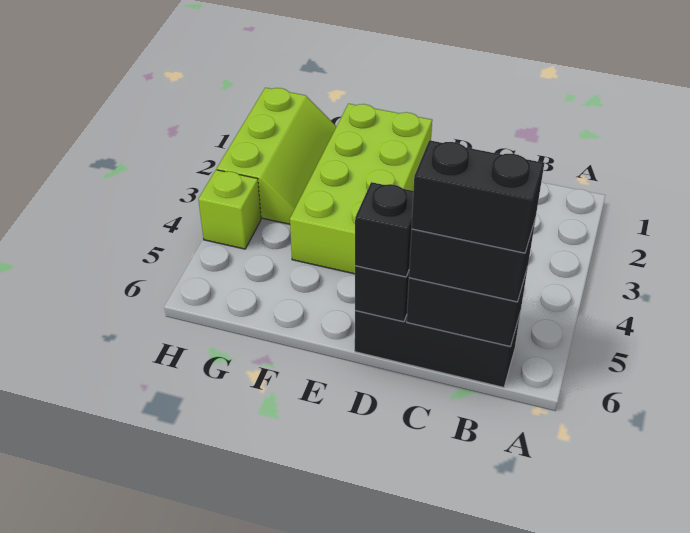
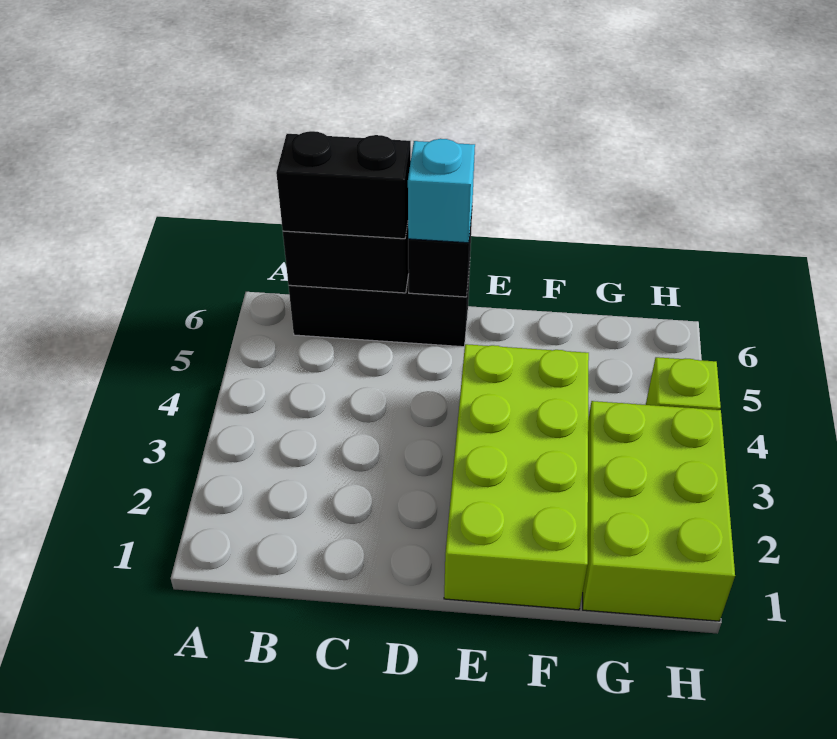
black 1x2 brick [412,140,544,253] -> none
black 1x1 brick [355,182,413,277] -> cyan 1x1 brick [408,139,475,243]
lime 2x3 slope [217,88,337,224] -> lime 2x3 brick [583,401,735,621]

